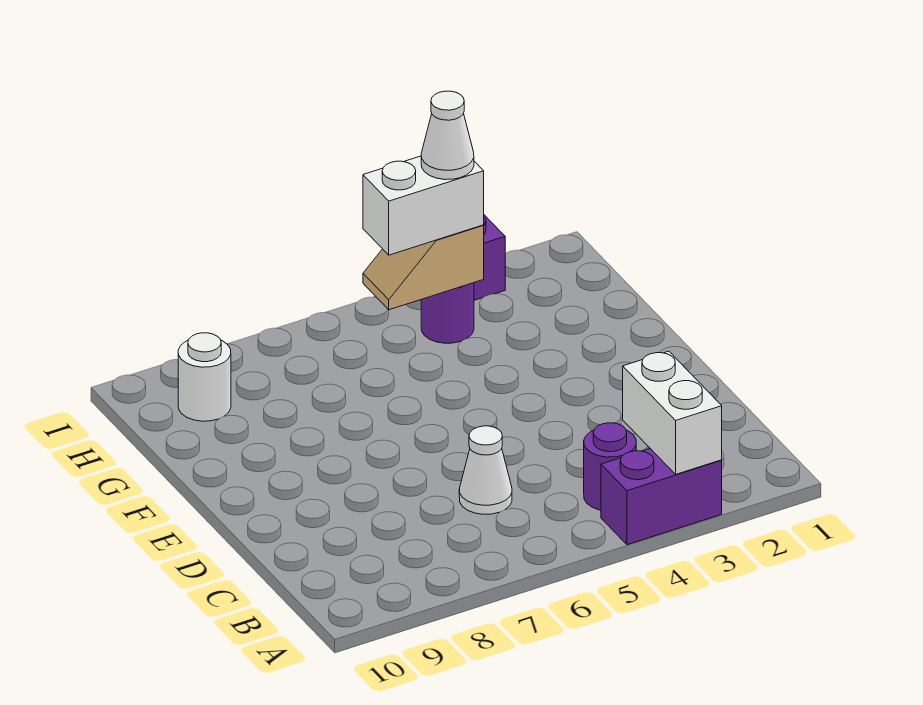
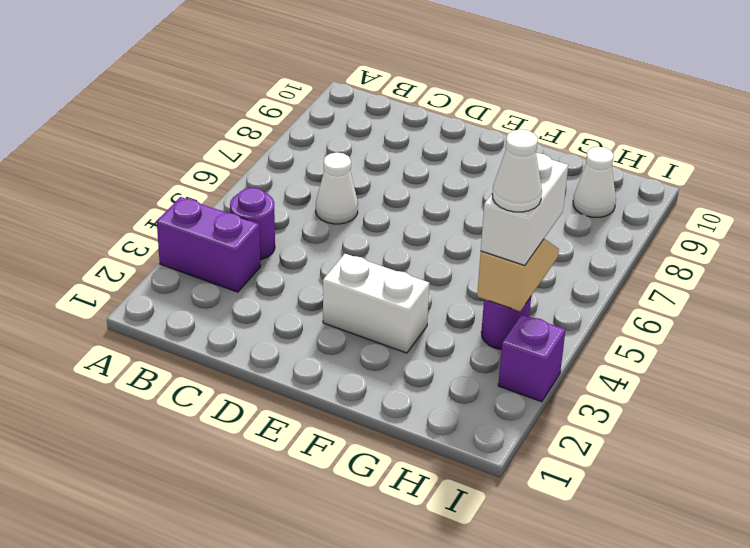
purple 1x2 brick [601,449,722,545] -> purple 1x2 brick turned to [157,197,260,292]
white 1x2 brick [623,351,722,474] -> white 1x2 brick moved to [323,254,429,353]
white 1x1 round brick [178,333,231,421] -> white 1x1 cone [573,147,616,217]

